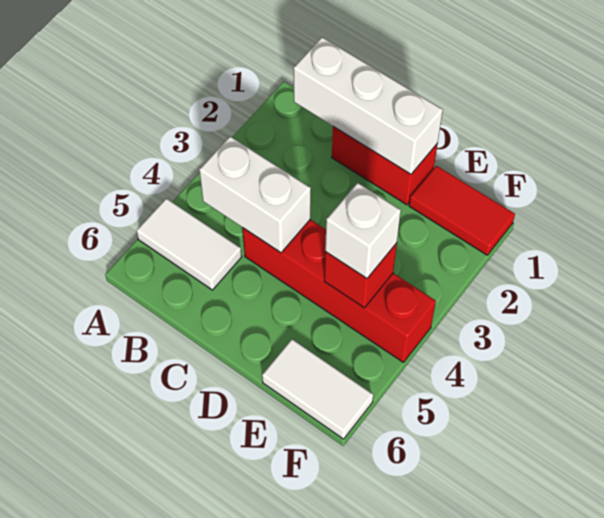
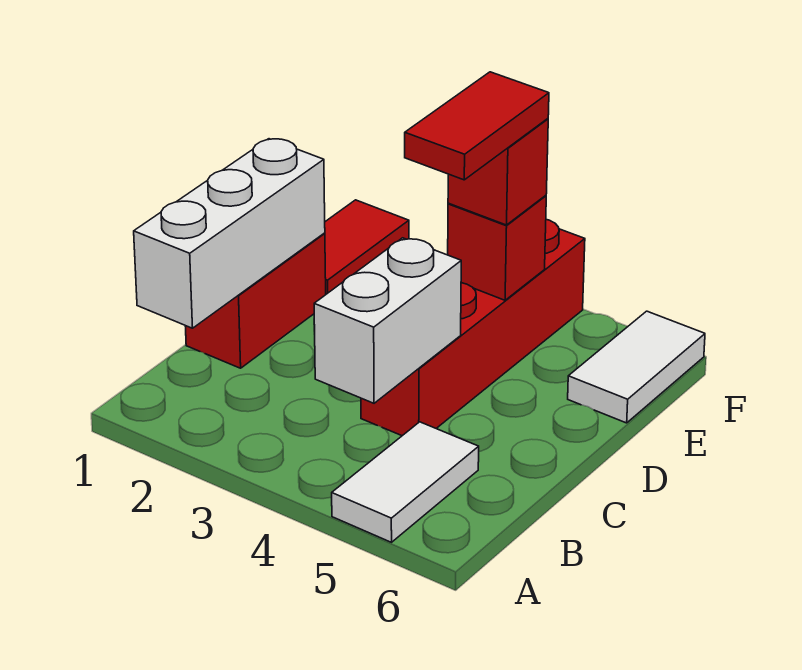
none -> red 1x2 tile [405,72,549,180]
white 1x1 brick [325,183,401,278] -> red 1x1 brick [448,119,548,225]

